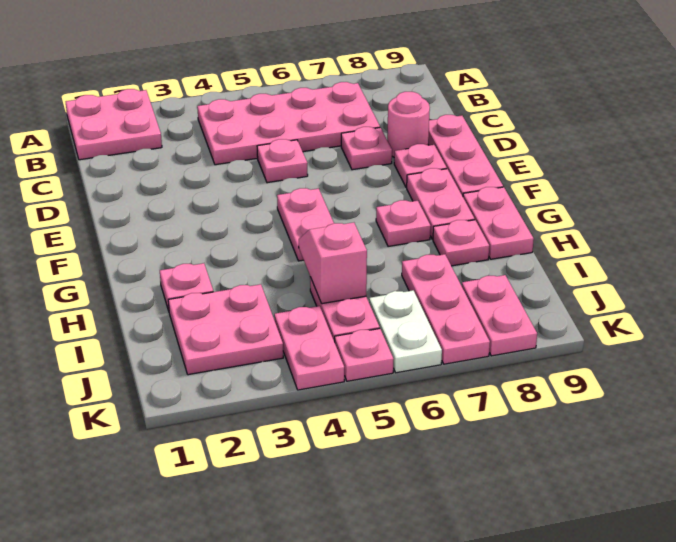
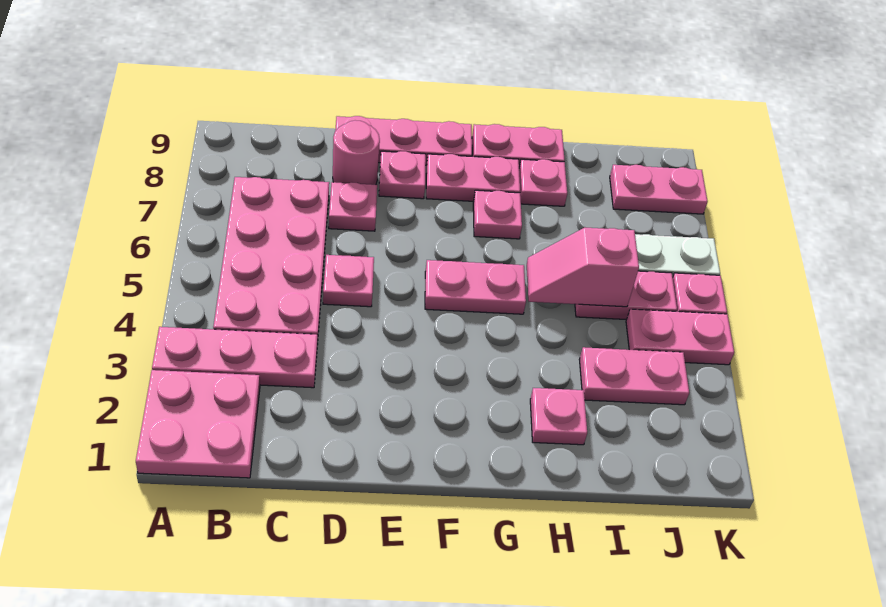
pink 2x2 plate [168,284,283,375] -> pink 1x2 plate [579,347,689,405]
pink 1x3 plate [402,254,490,364] -> pink 1x3 plate moved to [152,327,317,388]

